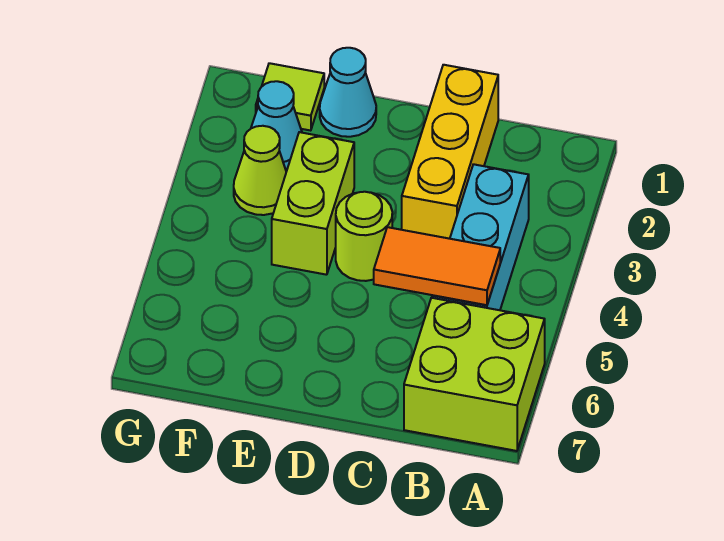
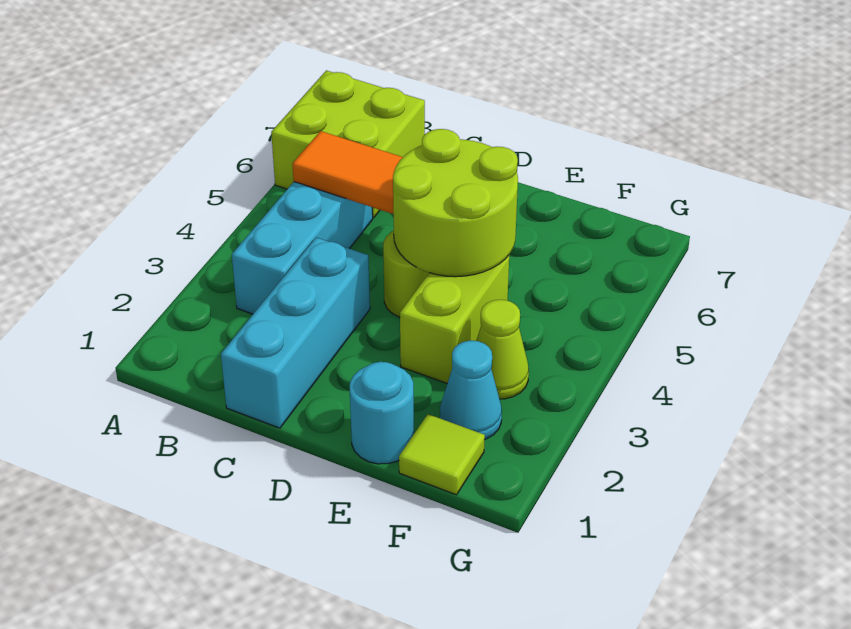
yellow 1x3 brick [402,65,498,239] -> cyan 1x3 brick [221,238,370,428]
none -> lime 2x2 round brick [393,129,518,277]
cyan 1x1 cone [320,48,376,137] -> cyan 1x1 round brick [350,362,414,464]

